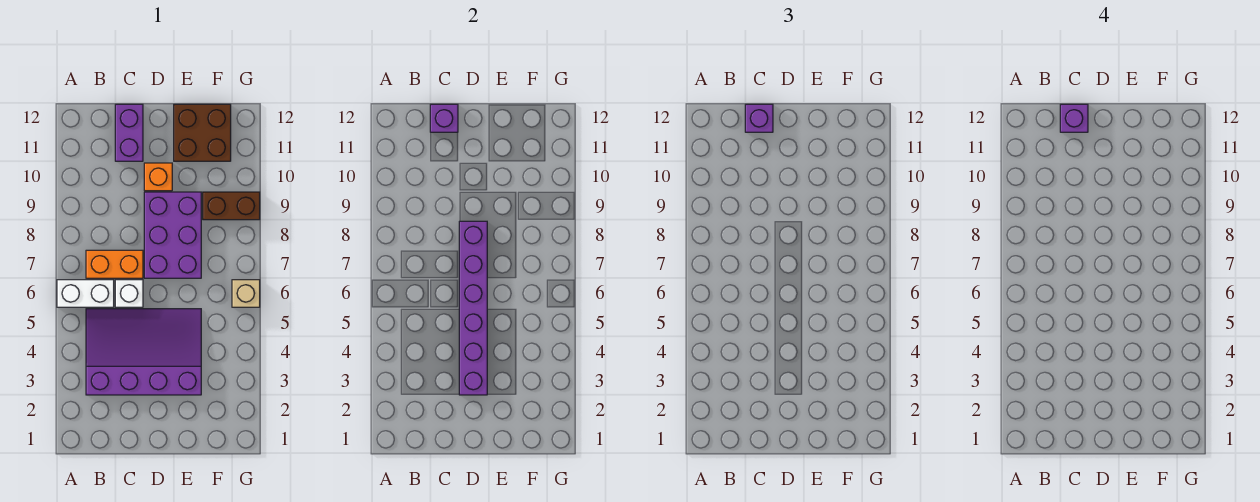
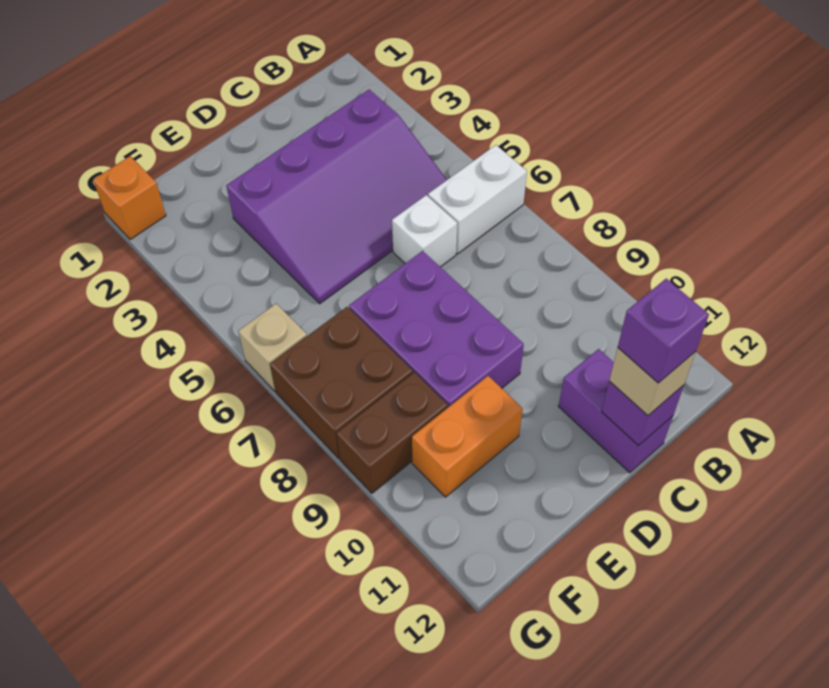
orange 1x2 brick [86,250,143,278] -> orange 1x2 brick moved to [412,376,523,497]
purple 1x1 brick [745,104,773,132] -> tan 1x1 brick [609,348,696,415]
purple 1x6 brick [459,221,487,395] -> none
orange 1x1 brick [144,163,172,191] -> orange 1x1 brick moved to [93,156,166,240]
brown 2x2 brick [174,104,231,161] -> brown 2x2 brick moved to [270,307,413,458]

